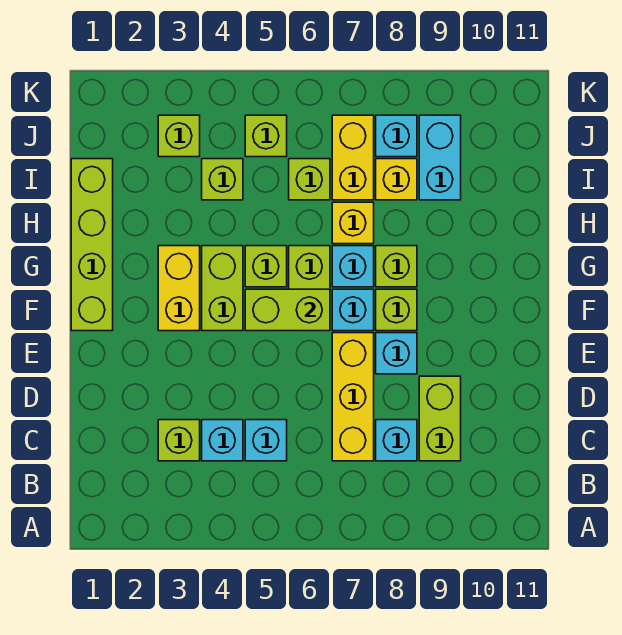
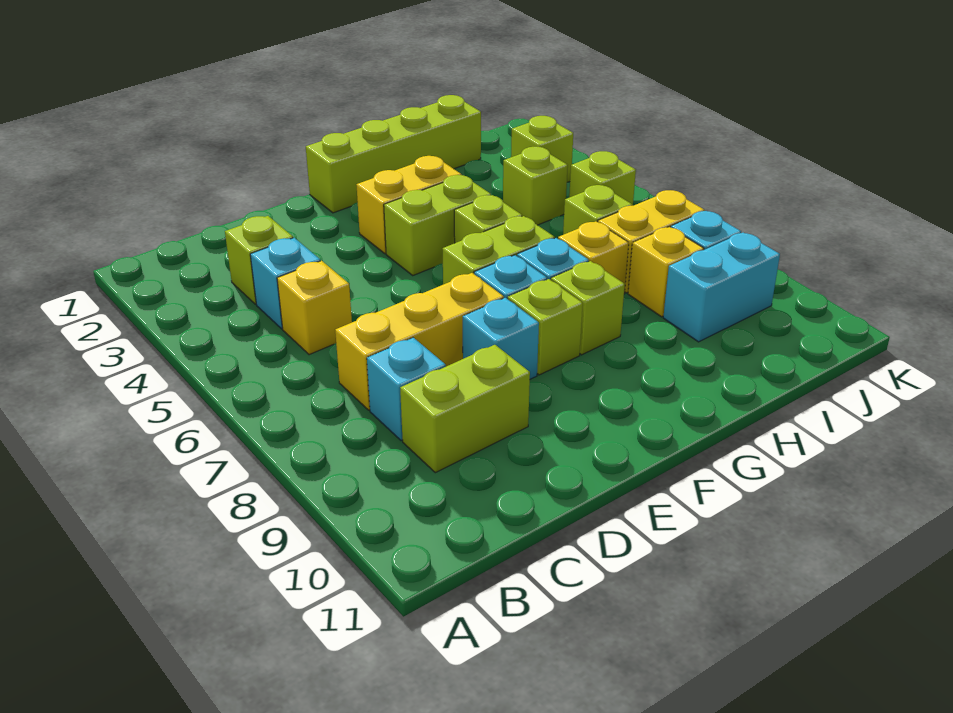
cyan 1x1 brick [245,420,287,461] -> yellow 1x1 brick [277,261,352,355]
lime 1x2 brick [245,289,330,331] -> none

